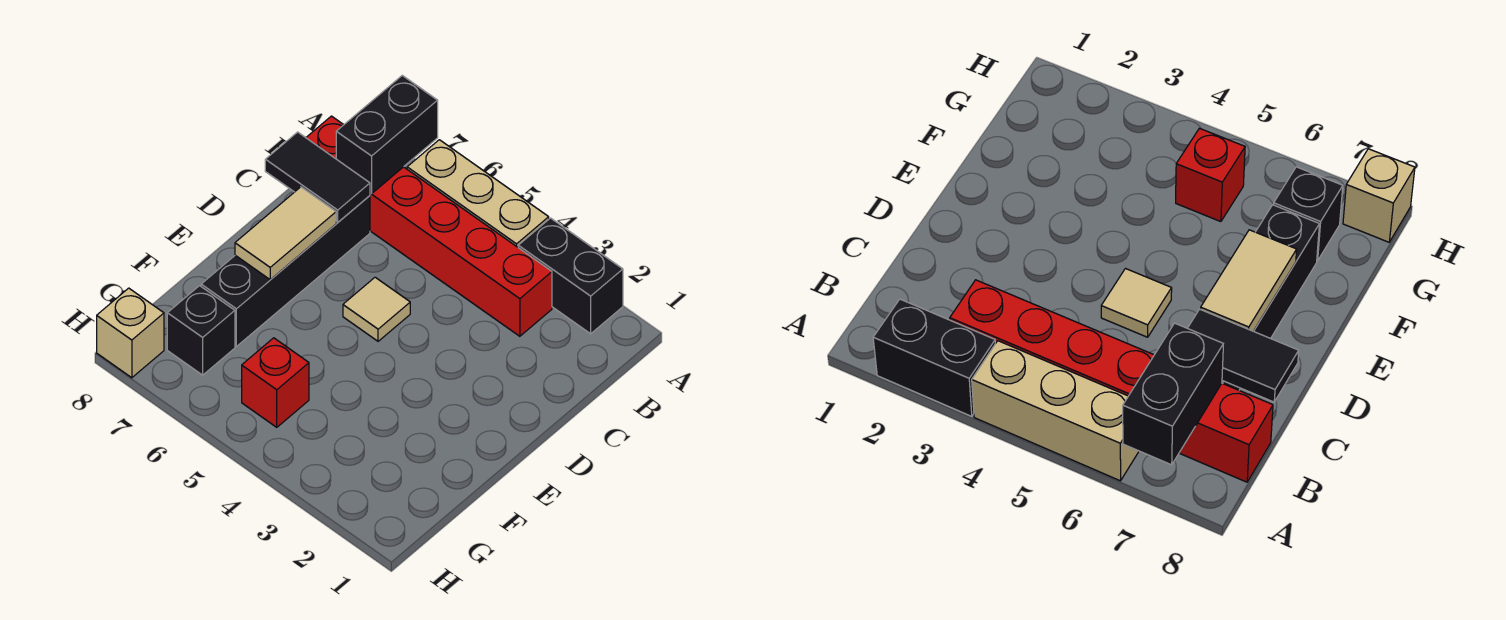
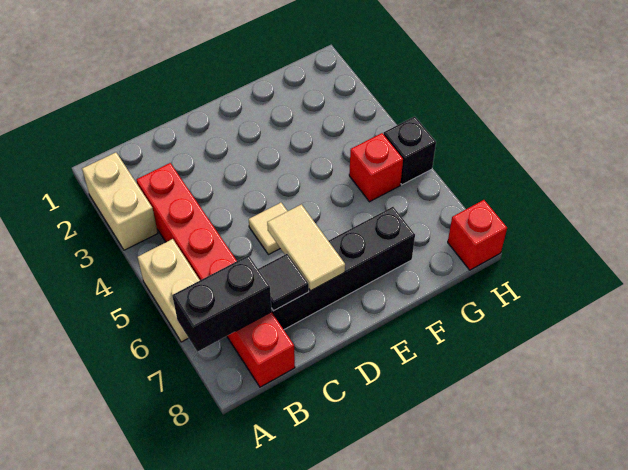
black 1x2 brick [518,218,623,334] -> tan 1x2 brick [82,153,158,250]
tan 1x3 brick [407,140,549,247] -> tan 1x2 brick [138,239,200,342]
black 1x2 tile [265,132,370,222] -> black 1x1 tile [258,254,309,311]
tan 1x2 tile [235,187,336,280] -> tan 1x2 tile turned to [267,204,345,291]
black 1x1 brick [167,286,235,375] -> black 1x1 brick moved to [384,117,436,185]
tan 1x1 brick [97,288,164,378] -> red 1x1 brick [448,200,507,270]

